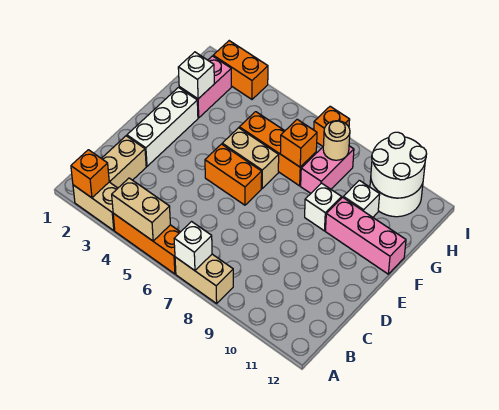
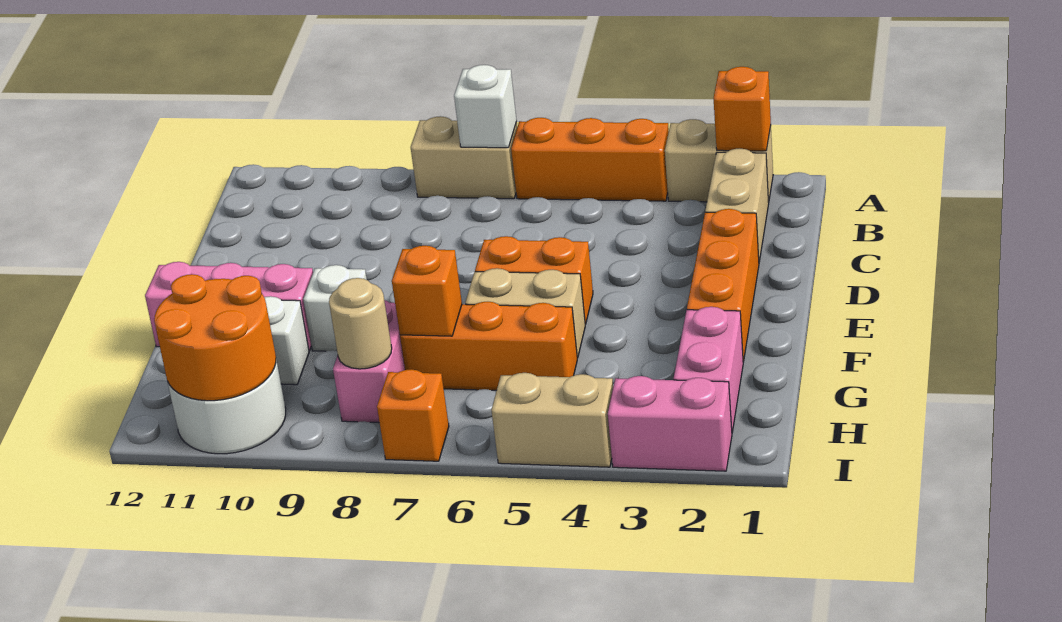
tan 1x2 brick [112,178,170,241] -> tan 1x2 brick moved to [491,373,613,467]
white 1x3 brick [127,88,198,166] -> orange 1x3 brick [687,209,759,362]
white 1x1 brick [178,52,214,99] -> none
white 2x2 round brick [371,132,427,198] -> orange 2x2 round brick [154,274,276,401]
orange 1x2 brick [213,41,268,99] -> pink 1x2 brick [608,376,732,471]

